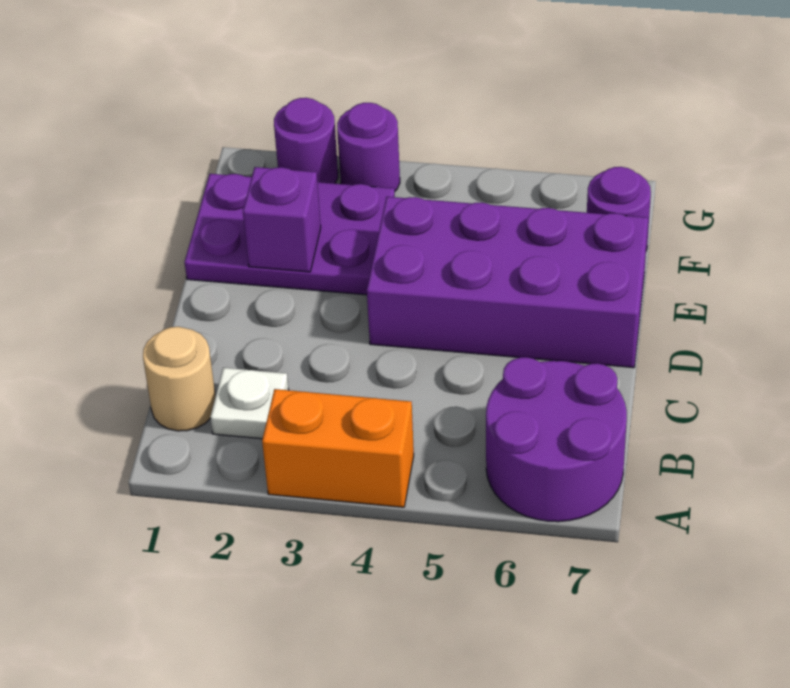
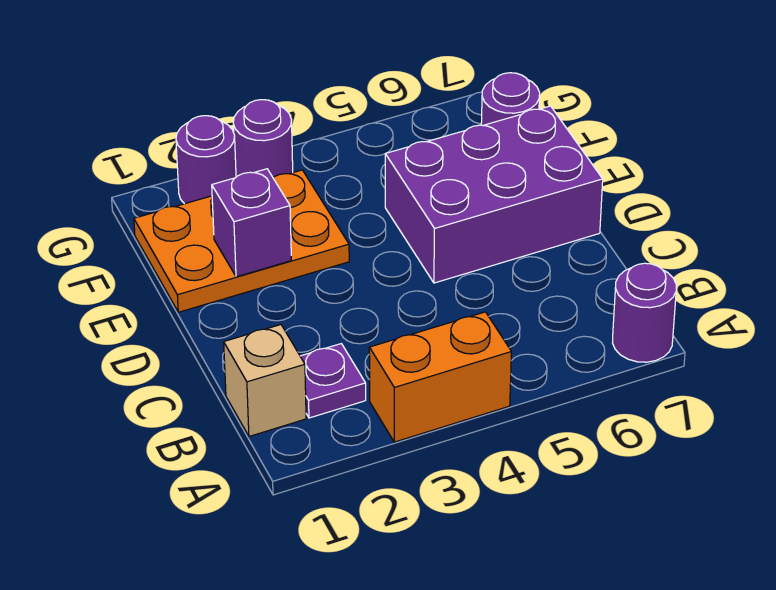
purple 2x2 round brick [486,357,627,522] -> purple 1x1 round brick [613,263,676,362]
tan 1x1 round brick [143,327,216,431] -> tan 1x1 brick [224,325,306,436]
white 1x1 plate [210,368,289,439] -> purple 1x1 plate [300,344,366,418]
purple 2x4 brick [367,197,648,368] -> purple 2x3 brick [385,106,603,283]
purple 2x3 plate [185,174,395,295] -> orange 2x3 plate [134,170,349,312]

